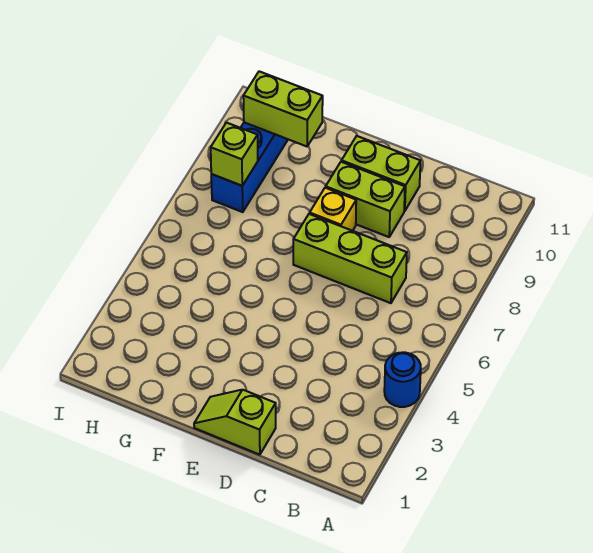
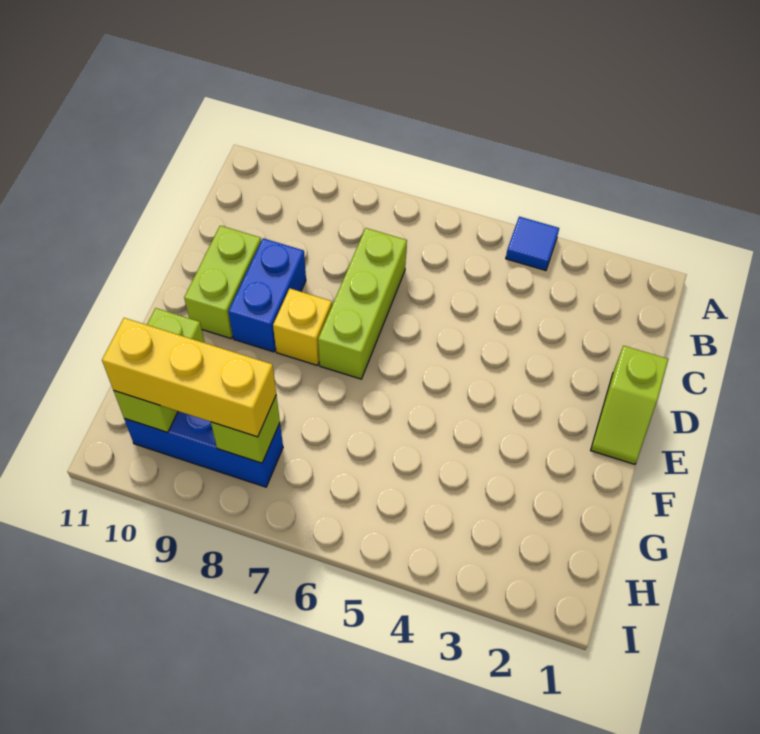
blue 1x1 round brick [384,352,421,407] -> blue 1x1 tile [506,217,559,271]
lime 1x2 brick [326,162,405,237] -> blue 1x2 brick [228,238,306,352]
none -> yellow 1x3 brick [102,318,276,437]

